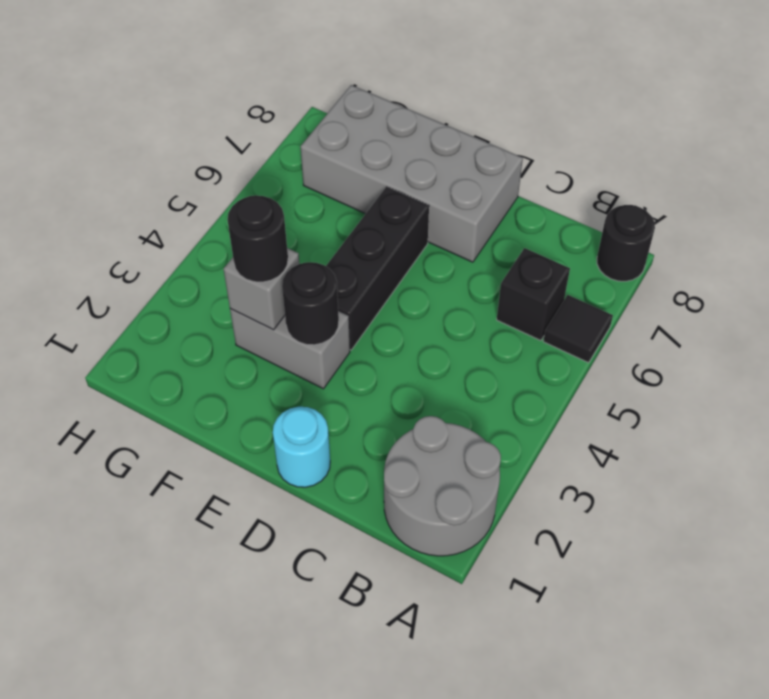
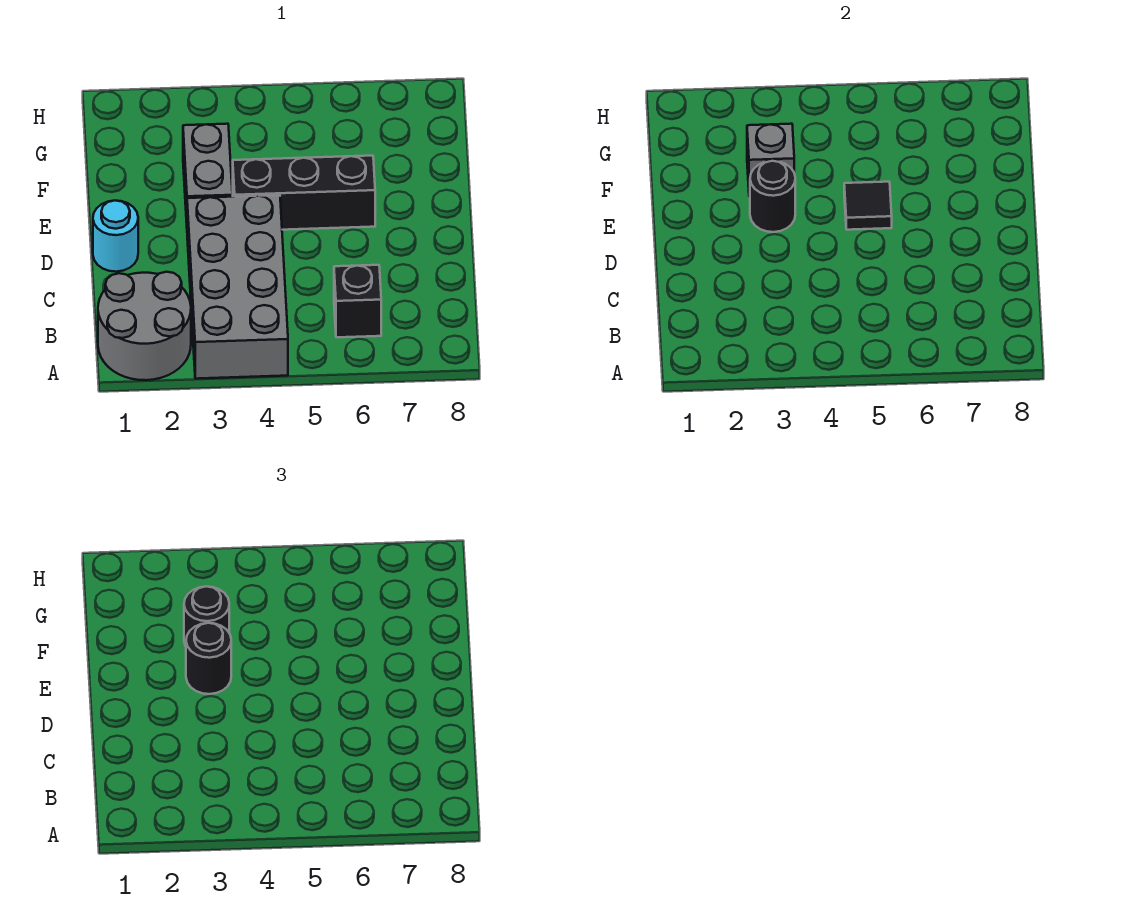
black 1x1 tile [543,295,613,363] -> black 1x1 tile moved to [844,182,892,230]
black 1x1 round brick [597,205,655,281] -> black 1x1 round brick moved to [186,623,231,694]
grey 2x4 brick [301,85,523,262] -> grey 2x4 brick moved to [187,195,288,379]

